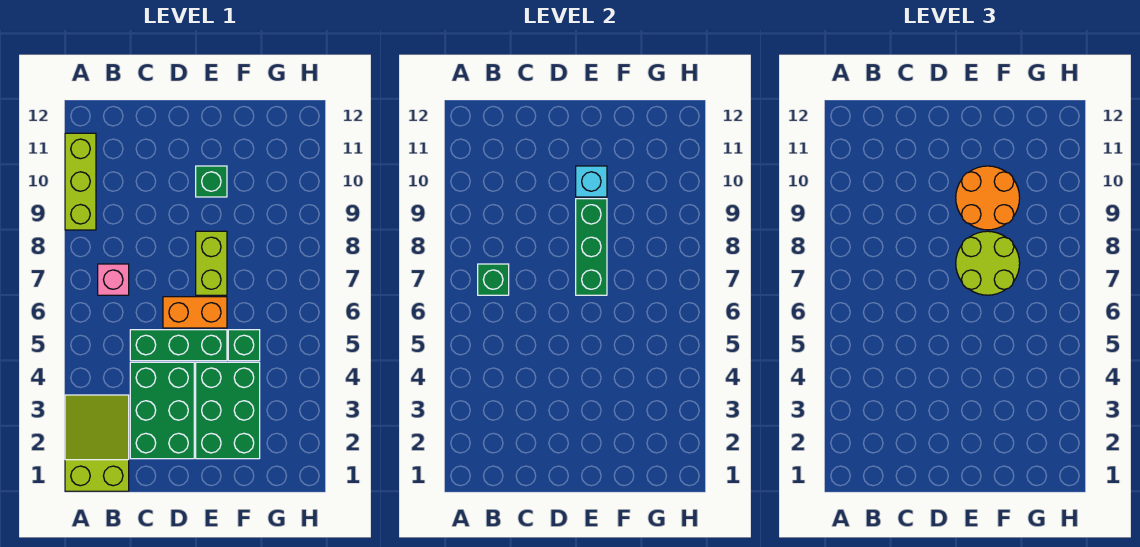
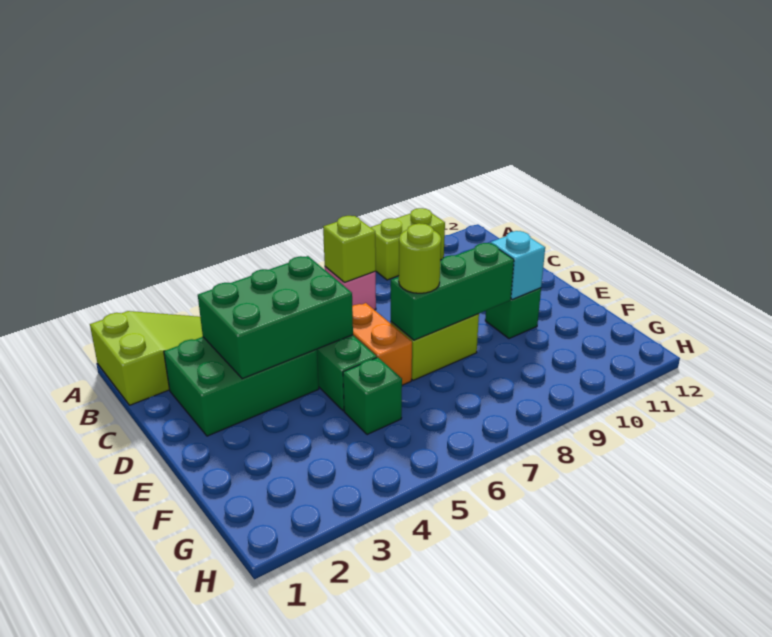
lime 1x3 brick [65,133,96,230] -> lime 1x2 brick [370,208,445,280]
green 1x1 brick [478,264,509,295] -> lime 1x1 brick [323,216,376,283]
green 2x3 brick [196,362,260,459] -> green 2x3 brick moved to [198,256,353,379]
lime 2x2 round brick [956,231,1020,295] -> lime 1x1 round brick [399,223,441,293]
orange 2x2 round brick [956,166,1020,230] -> none

